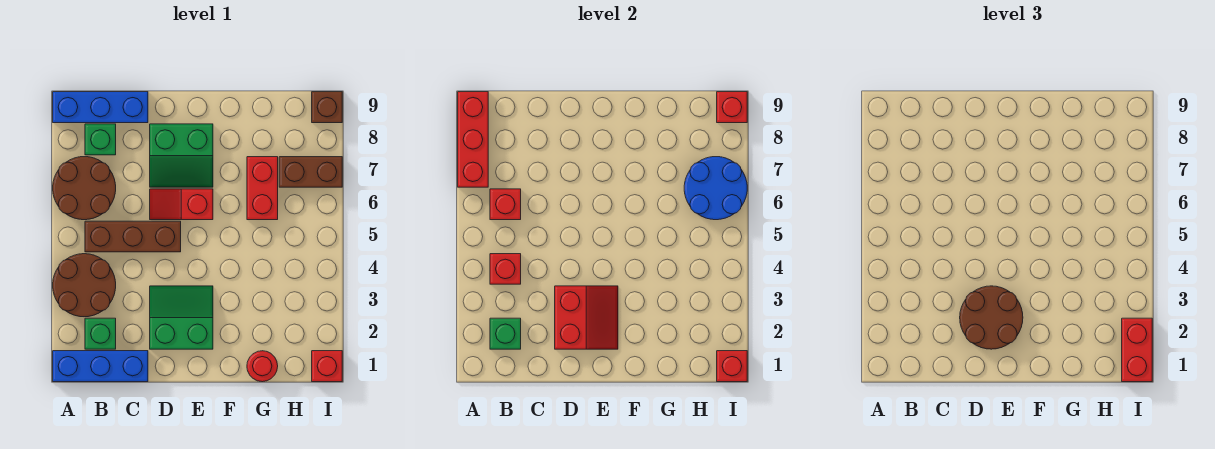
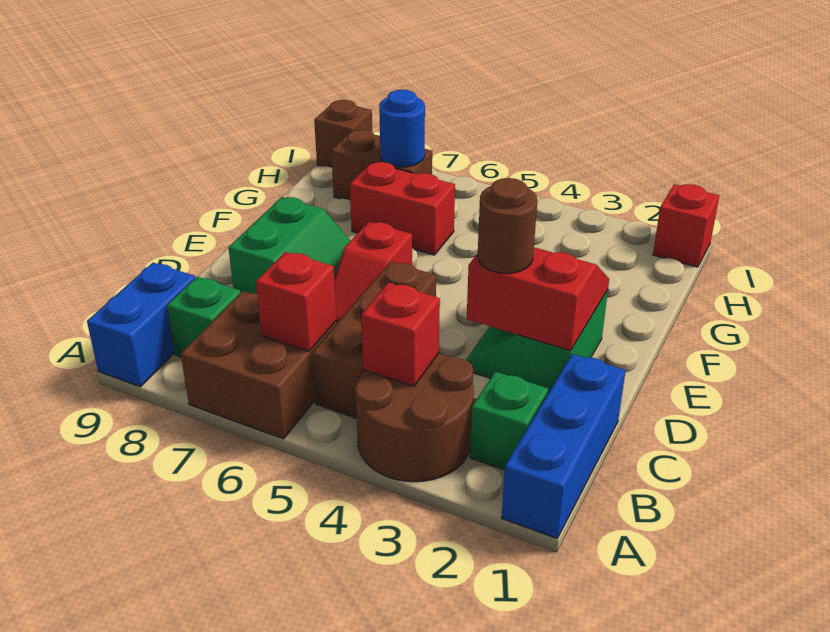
brown 2x2 round brick [53,157,116,220] -> brown 2x2 brick [181,291,337,439]
red 1x3 brick [458,92,488,187] -> none
blue 1x3 brick [53,92,148,123] -> blue 1x2 brick [87,263,195,387]
green 1x1 brick [490,318,521,349] -> none
brown 2x2 round brick [960,286,1023,349] -> brown 1x1 round brick [478,178,537,273]
red 1x1 round brick [247,351,278,382] -> none
blue 2x2 round brick [684,157,747,220] -> blue 1x1 round brick [379,90,425,167]
brown 1x2 brick [279,157,342,187] -> brown 1x2 brick turned to [331,130,432,200]
red 1x1 brick [717,351,747,382] -> none
red 1x2 brick [1122,318,1152,382] -> none
red 1x1 brick [717,92,747,123] -> none

